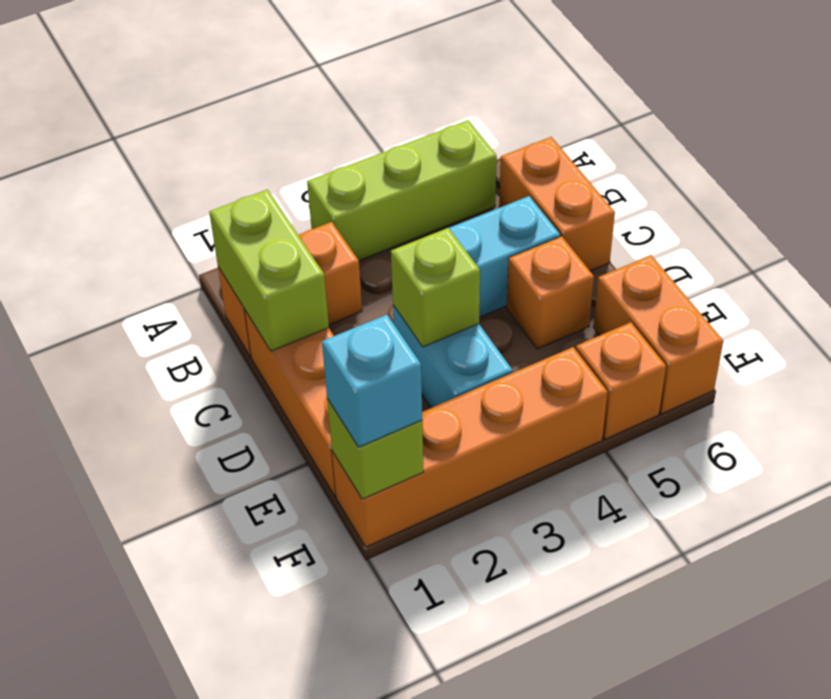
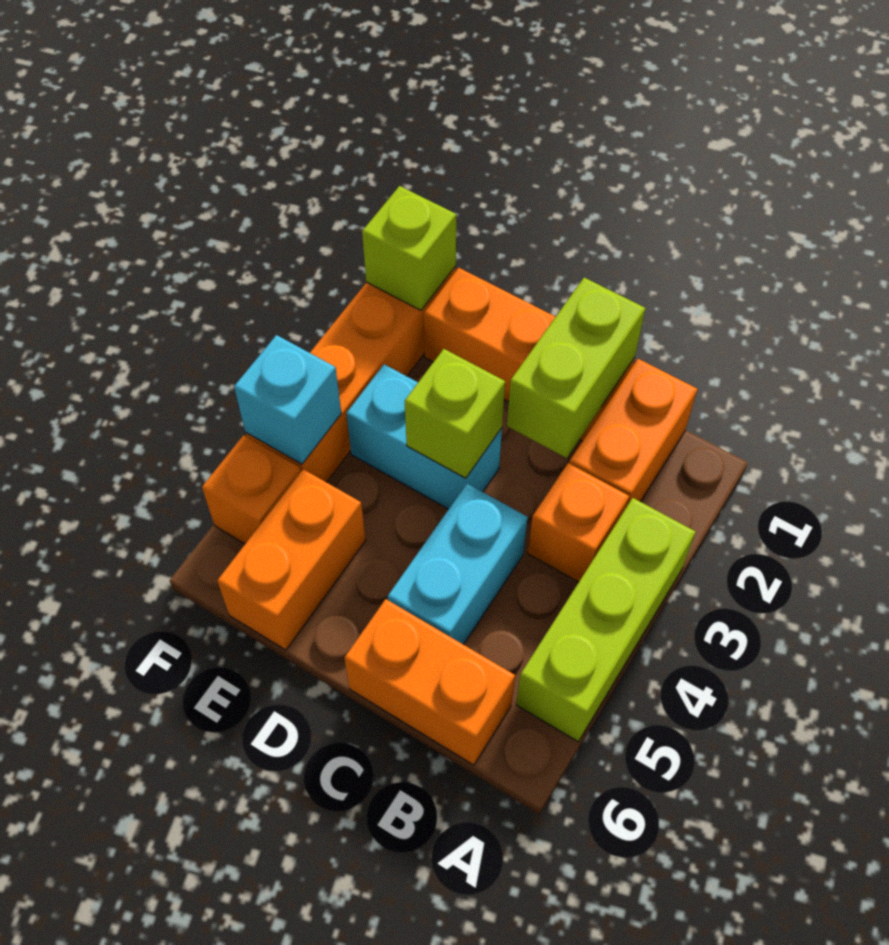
lime 1x2 brick [209,190,329,351] -> lime 1x2 brick turned to [507,278,646,458]
orange 1x1 brick [507,236,594,349] -> orange 1x1 brick moved to [528,463,629,582]
orange 1x2 brick [593,255,723,414] -> orange 1x2 brick turned to [217,469,366,650]
cyan 1x1 brick [322,315,422,447] -> cyan 1x1 brick moved to [234,335,341,464]

